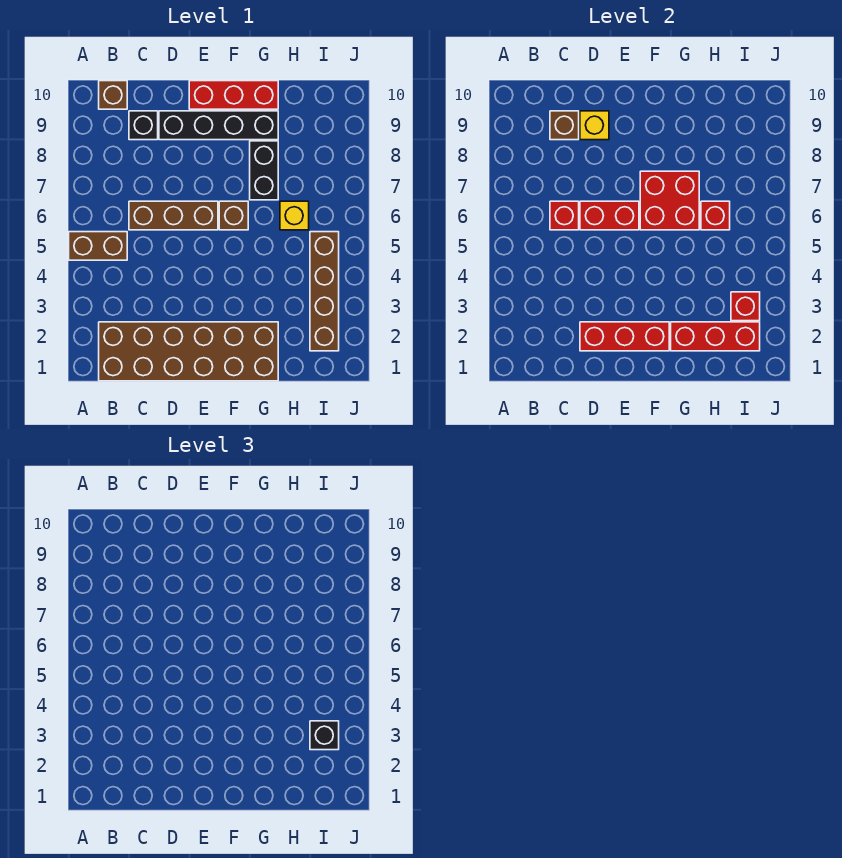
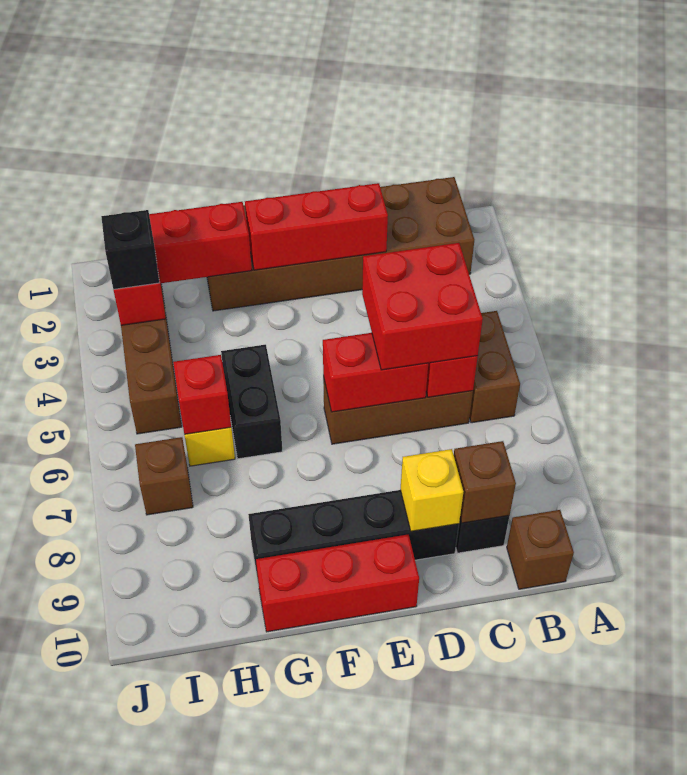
brown 1x2 brick [69,232,127,260] -> brown 1x2 brick turned to [469,311,520,423]
brown 1x1 brick [219,201,248,230] -> brown 1x1 brick moved to [135,437,193,515]
red 2x2 brick [640,171,699,230] -> red 2x2 brick moved to [362,243,483,370]
black 1x2 brick [250,141,278,200] -> black 1x2 brick moved to [221,345,282,459]

